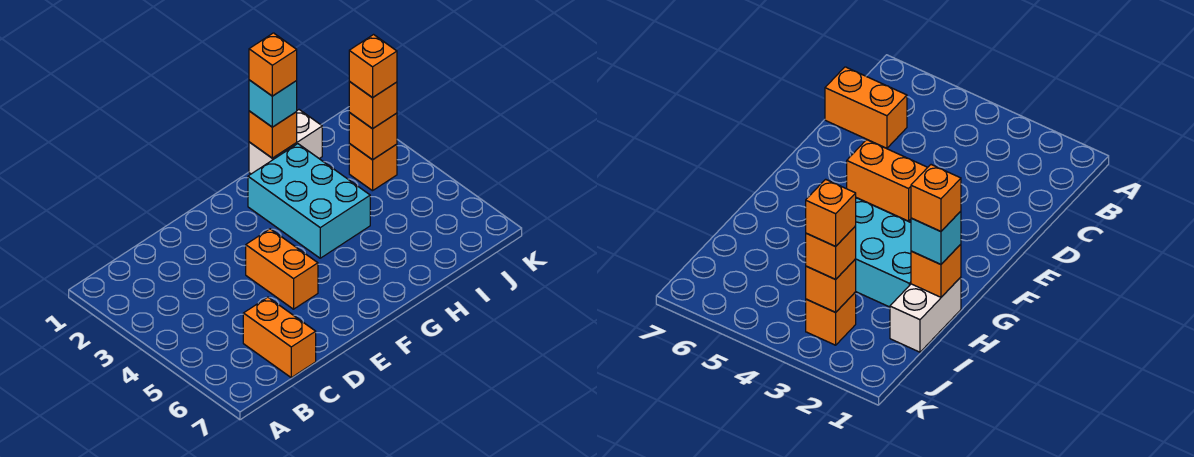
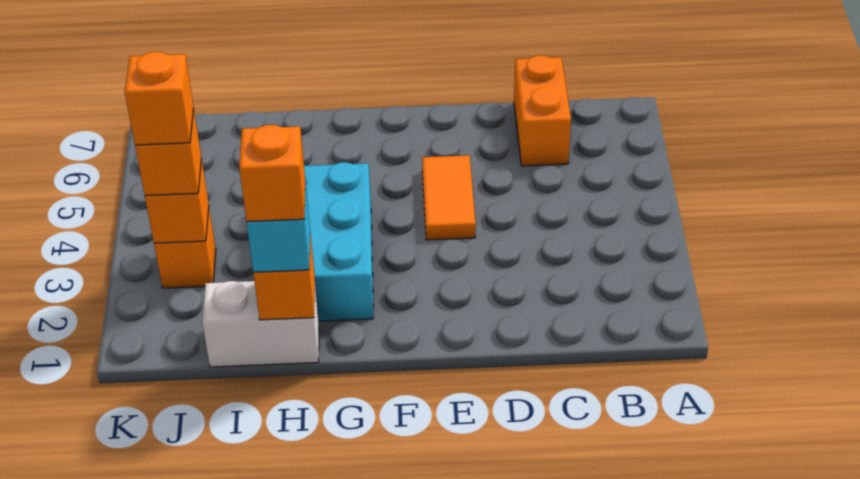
orange 1x2 brick [246,229,318,309] -> orange 1x2 tile [422,155,476,240]

